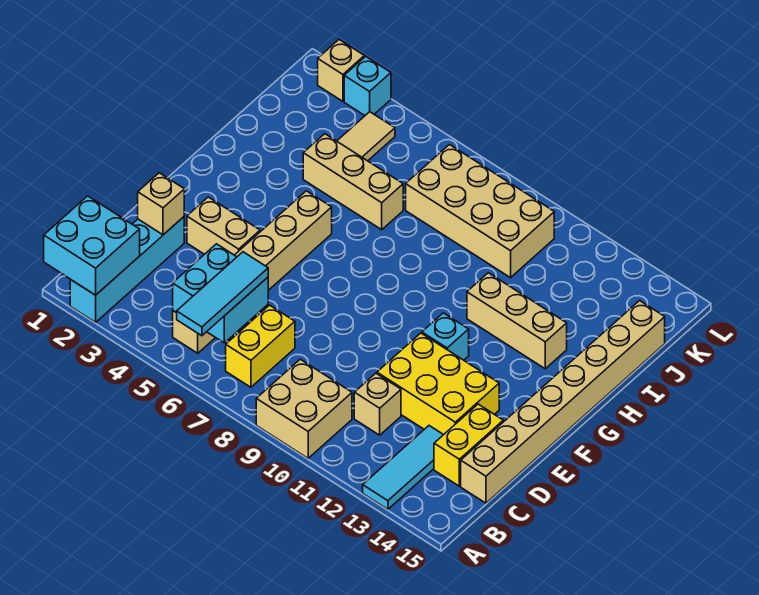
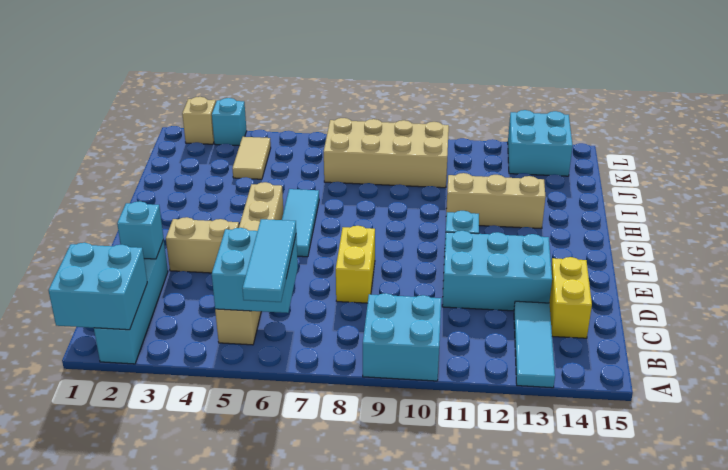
tan 2x2 brick [256,359,352,458] -> cyan 2x2 brick [363,293,441,381]
yellow 1x2 brick [226,305,295,387] -> yellow 1x2 brick moved to [336,226,375,303]
tan 1x1 brick [354,373,401,435] -> none
tan 1x8 brick [461,301,665,503] -> none
tan 1x1 brick [138,173,184,235] -> cyan 1x1 brick [117,201,164,259]
yellow 2x3 brick [377,333,499,435] -> cyan 2x3 brick [442,231,552,311]
none -> cyan 1x3 tile [282,189,319,257]
tan 1x3 brick [303,134,403,230] -> none
none -> cyan 2x2 brick [508,110,573,176]

